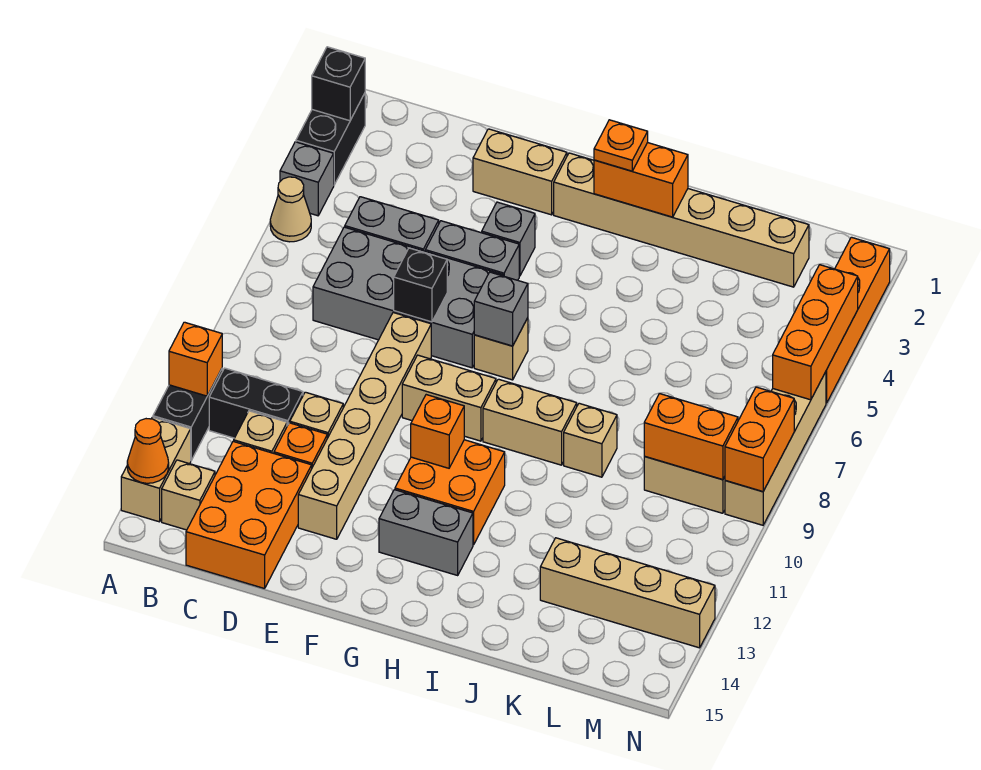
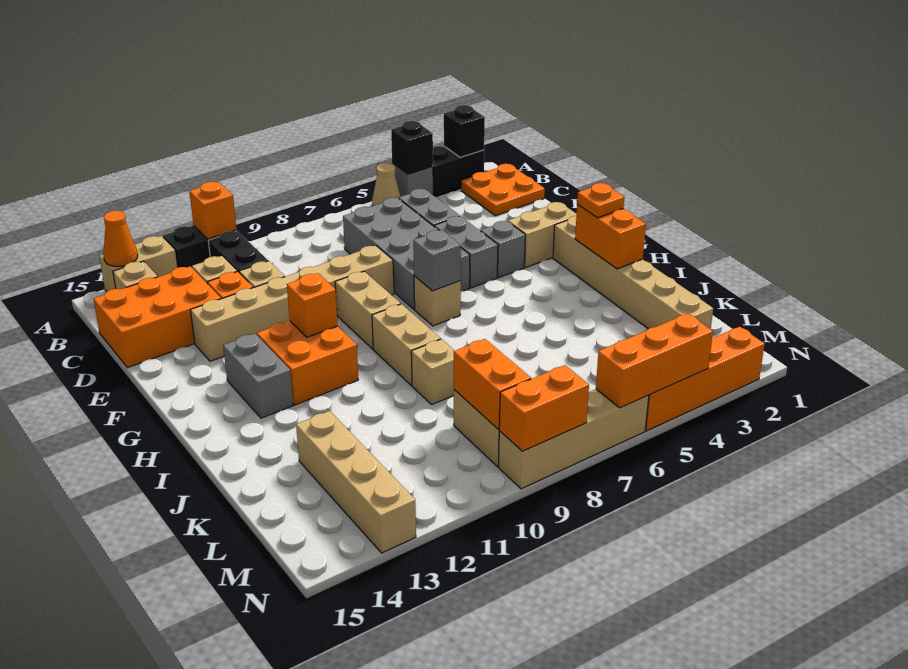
none -> orange 2x2 plate [461,164,545,216]
tan 1x2 brick [473,129,567,215] -> tan 1x2 brick turned to [508,202,577,267]
black 1x1 brick [394,248,447,322] -> black 1x1 brick moved to [391,121,433,174]

